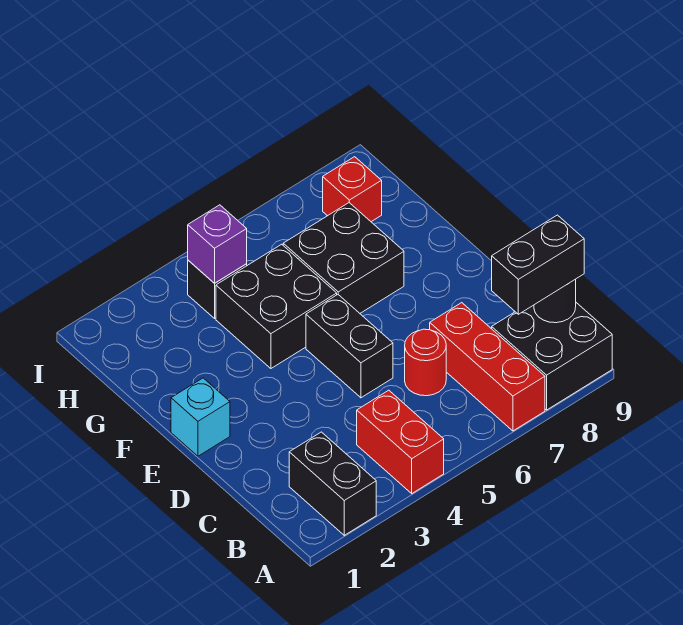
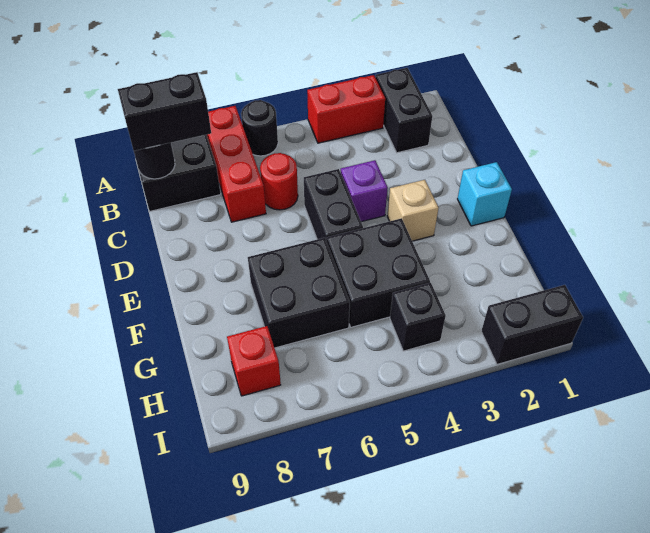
red 1x2 brick [357,390,444,493] -> red 1x2 brick turned to [307,75,385,143]
none -> black 1x1 round brick [241,100,278,156]
none -> tan 1x1 brick [387,180,438,241]
purple 1x1 brick [188,205,247,283] -> purple 1x1 brick moved to [341,160,388,222]
none -> black 1x2 brick [481,285,583,364]

